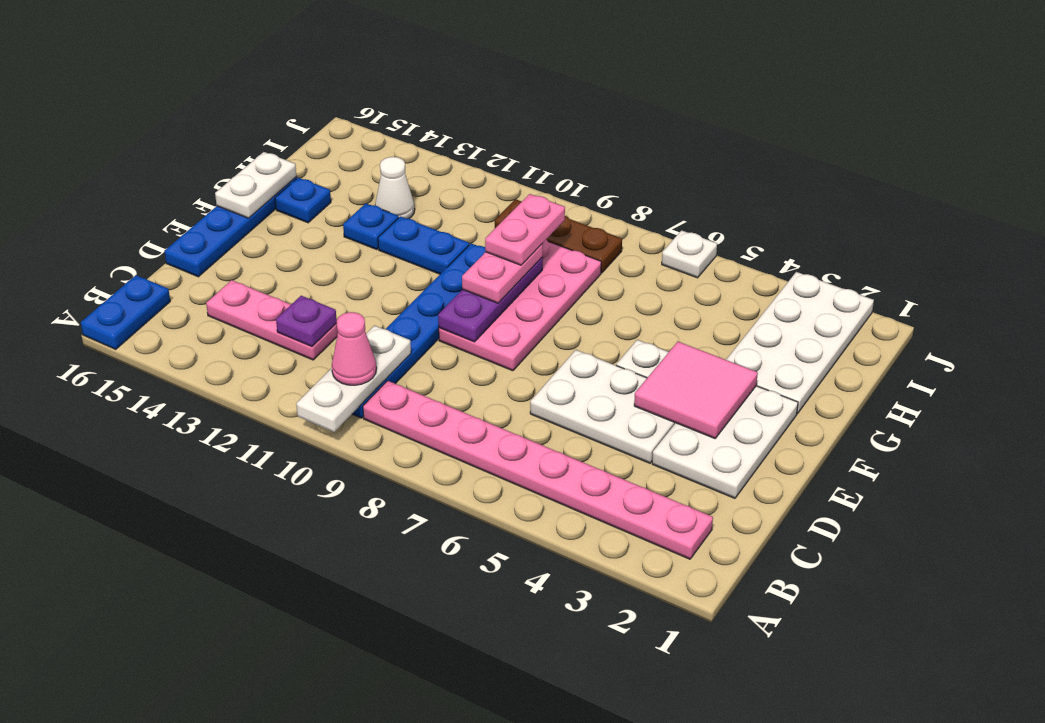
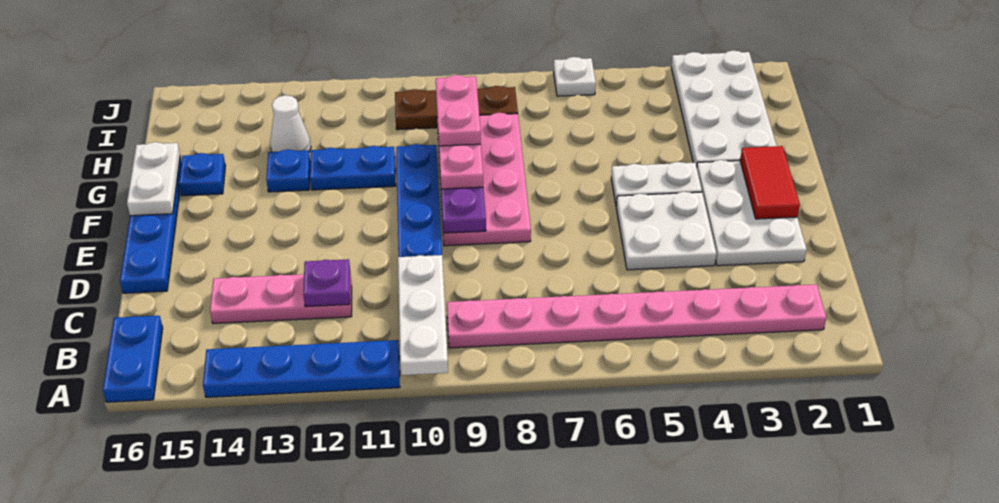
none -> blue 1x4 plate [203,340,400,397]
pink 1x1 cone [332,312,376,385] -> none
white 2x3 plate [530,350,675,463] -> white 2x2 plate [616,192,716,270]
none -> red 1x2 tile [740,146,800,219]
pink 2x2 tile [634,342,758,438] -> none

